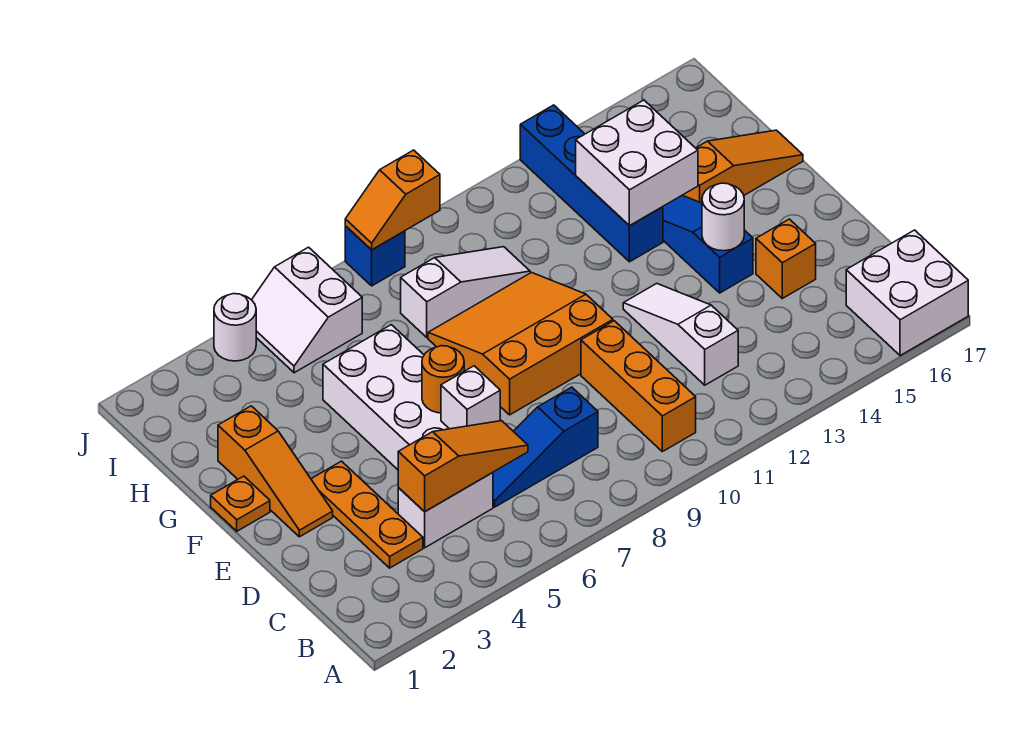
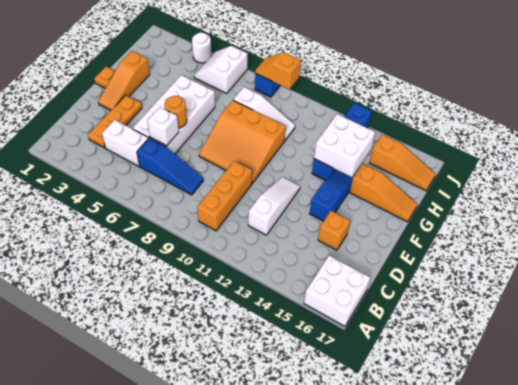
orange 1x3 slope [398,421,528,512] -> orange 1x3 slope moved to [370,134,436,191]
blue 1x3 slope [493,387,598,507] -> blue 1x3 slope turned to [137,138,203,195]
orange 3x3 slope [428,273,613,415] -> orange 3x3 slope turned to [199,100,286,184]
white 1x1 round brick [702,183,744,251] -> none

